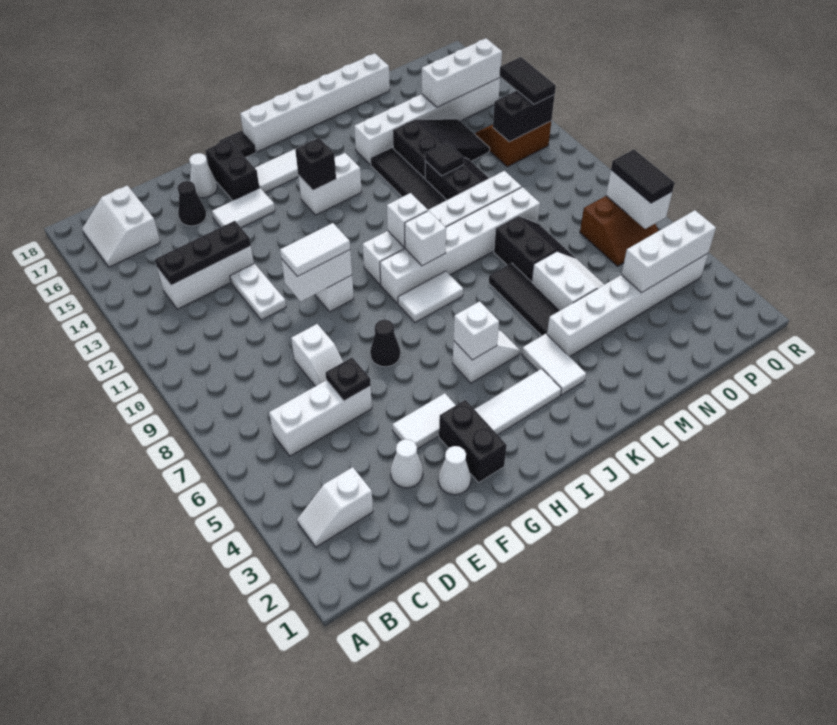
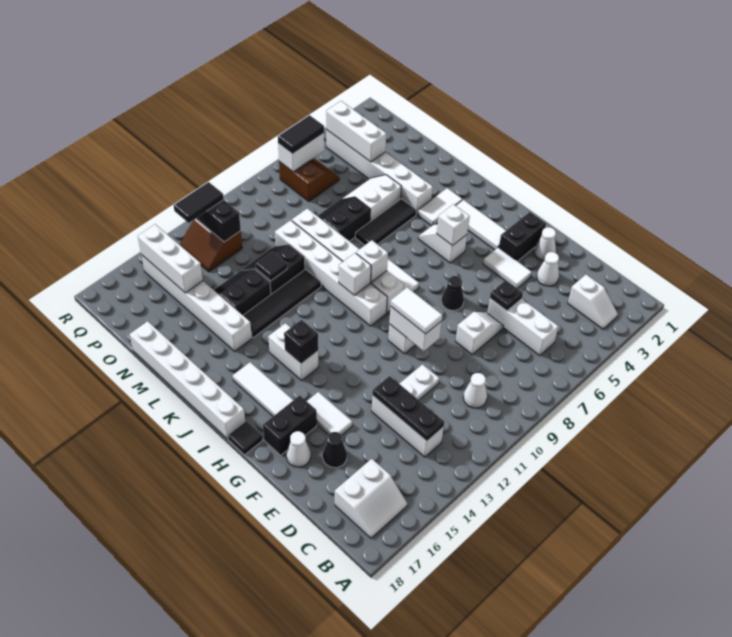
none -> white 1x1 cone [463,373,487,408]
black 2x3 slope [393,119,490,179] -> black 2x2 slope [214,269,271,315]

